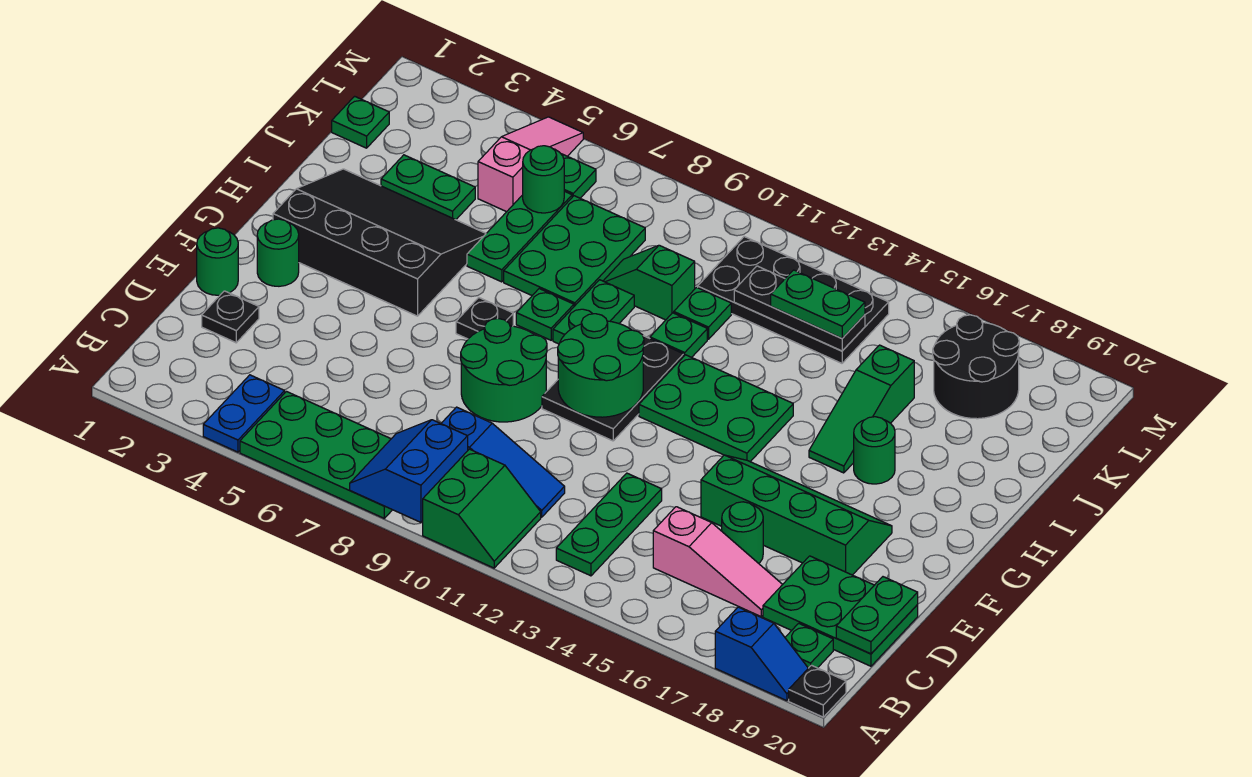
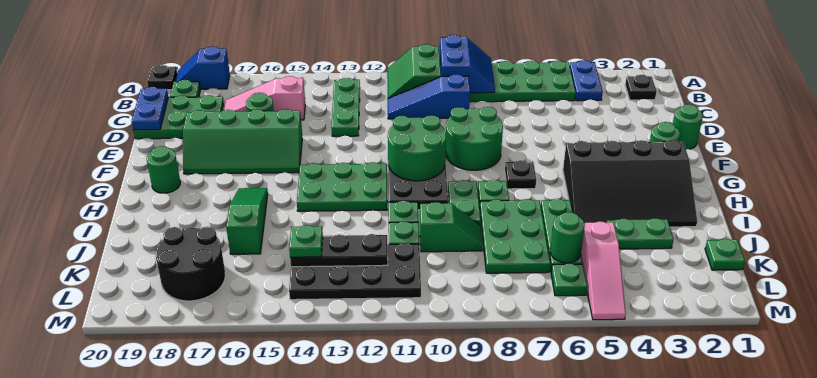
green 1x2 plate [836,577,918,654] -> blue 1x2 plate [132,87,168,130]
black 1x1 plate [202,291,259,343] -> black 1x1 plate moved to [625,75,657,100]
green 1x1 round brick [854,417,895,484] -> green 1x1 round brick moved to [147,146,180,193]
green 1x2 plate [771,270,865,338] -> green 1x1 plate [289,225,323,257]

